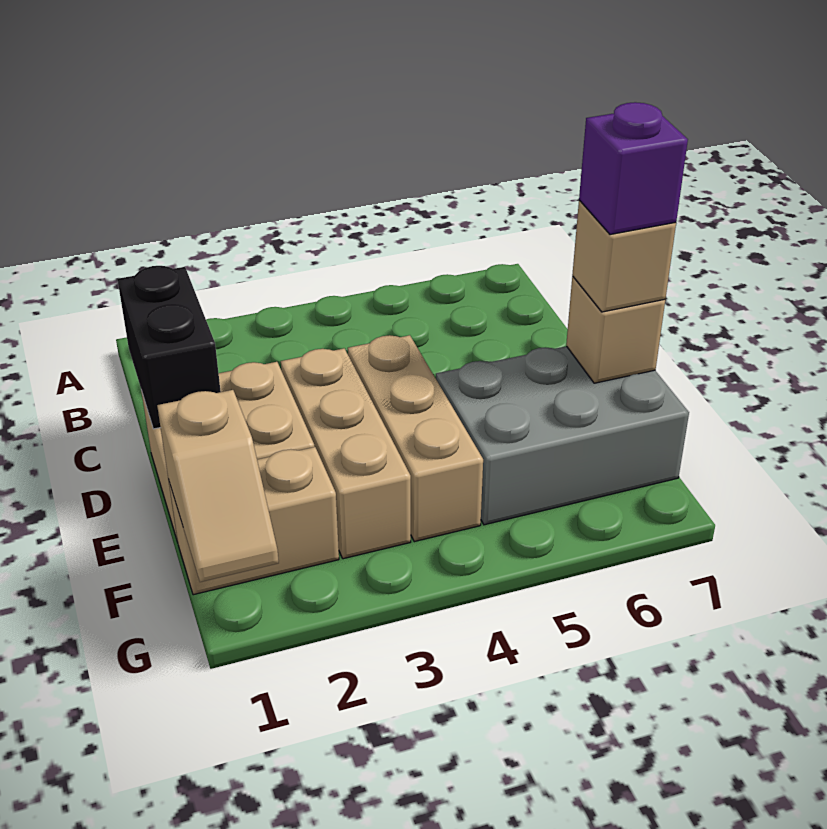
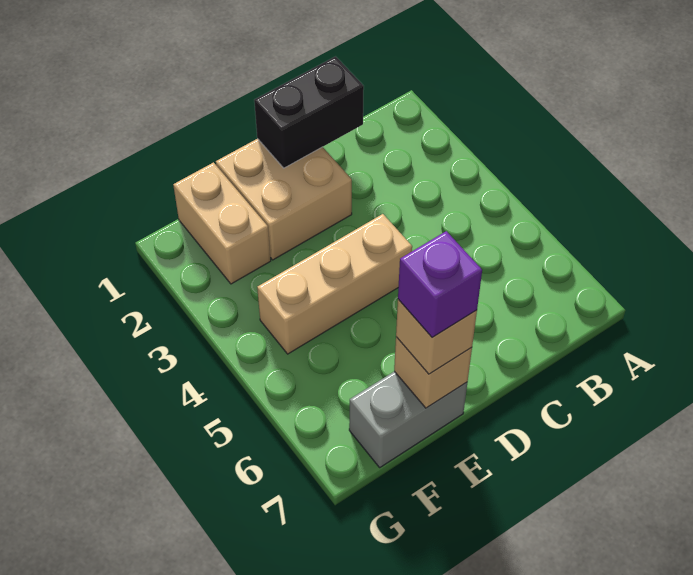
tan 1x3 brick [281,348,411,559] -> none
grey 2x3 brick [436,346,689,525] -> grey 1x2 brick [349,371,467,467]
tan 1x2 slope [157,390,279,582] -> none

